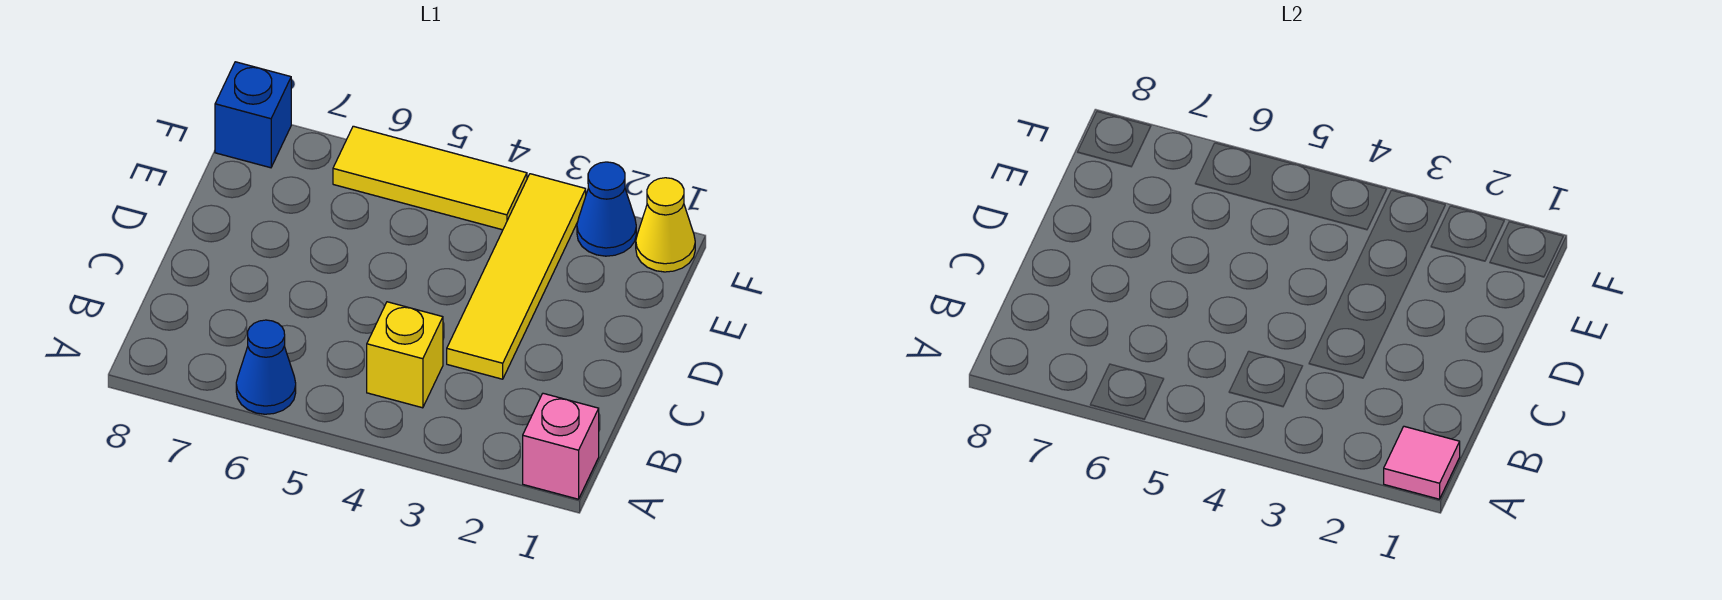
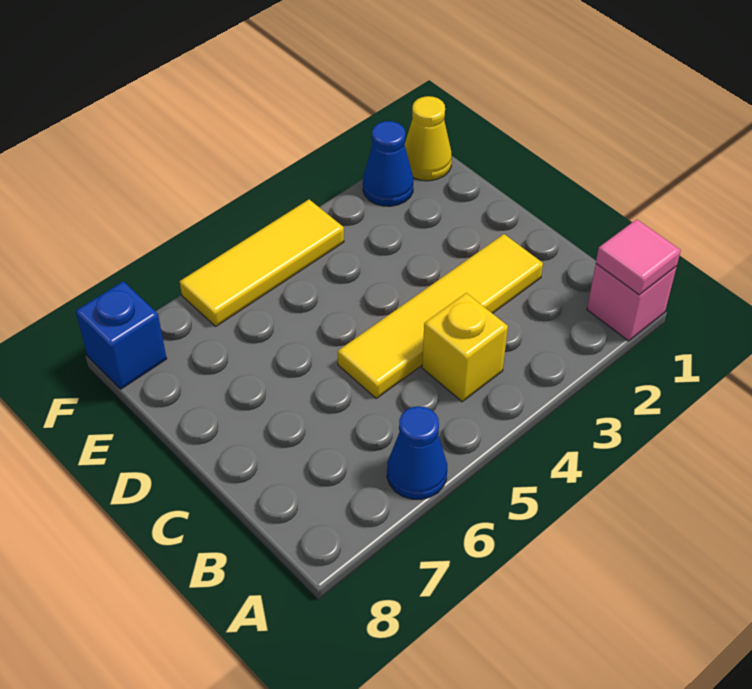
yellow 1x4 tile [447,174,586,379] -> yellow 1x4 tile turned to [338,234,543,398]

